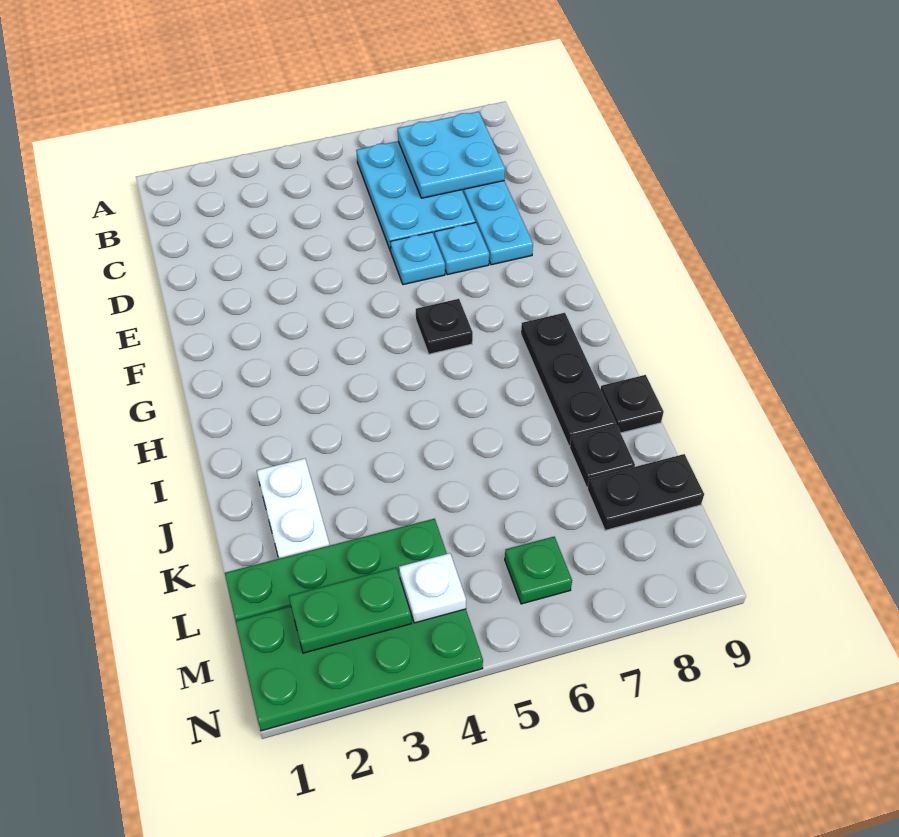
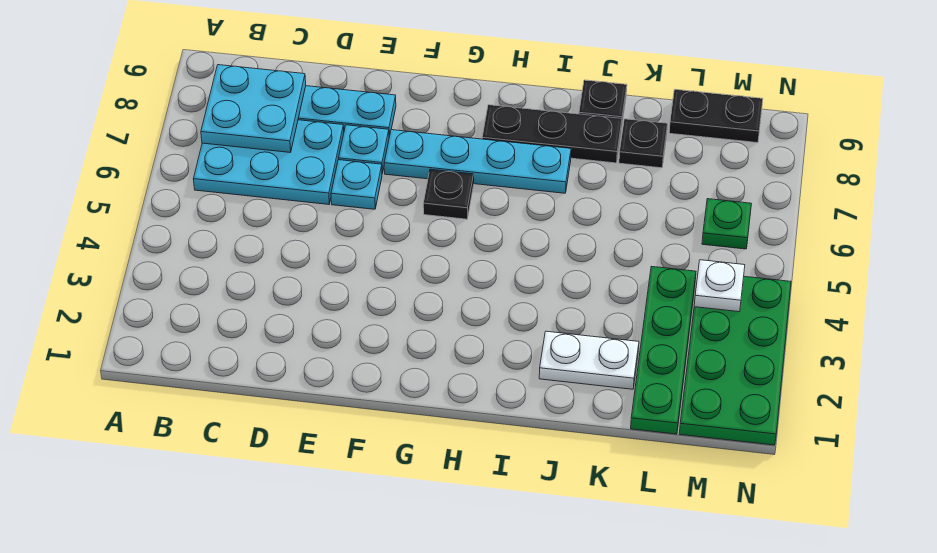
none -> cyan 1x4 plate [384,130,571,193]
black 1x2 plate [587,454,704,530] -> black 1x2 plate turned to [669,89,763,143]
green 1x2 plate [289,568,411,653] -> none

